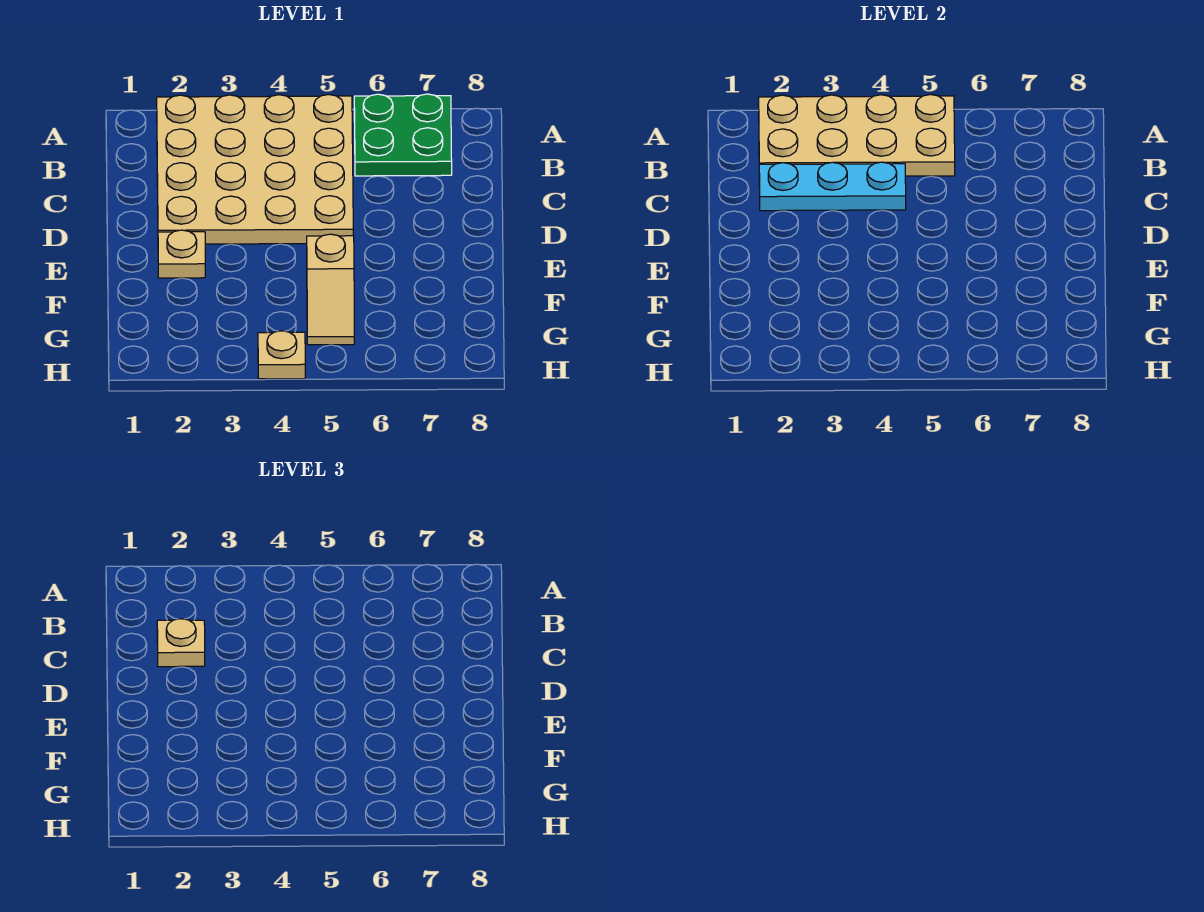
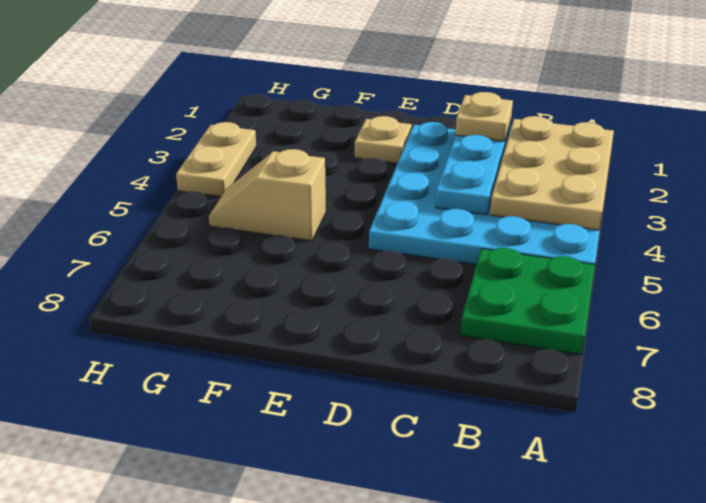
tan 4x4 plate [157,95,353,244] -> cyan 4x4 plate [369,122,600,265]
tan 2x4 plate [759,95,955,176] -> tan 2x3 plate [490,116,614,230]
tan 1x1 plate [258,331,305,379] -> tan 1x2 plate [176,122,256,197]

